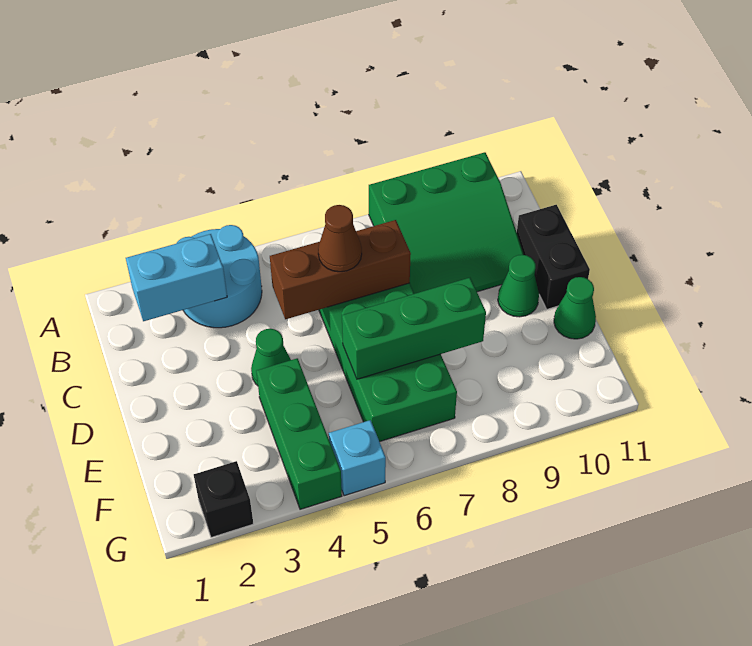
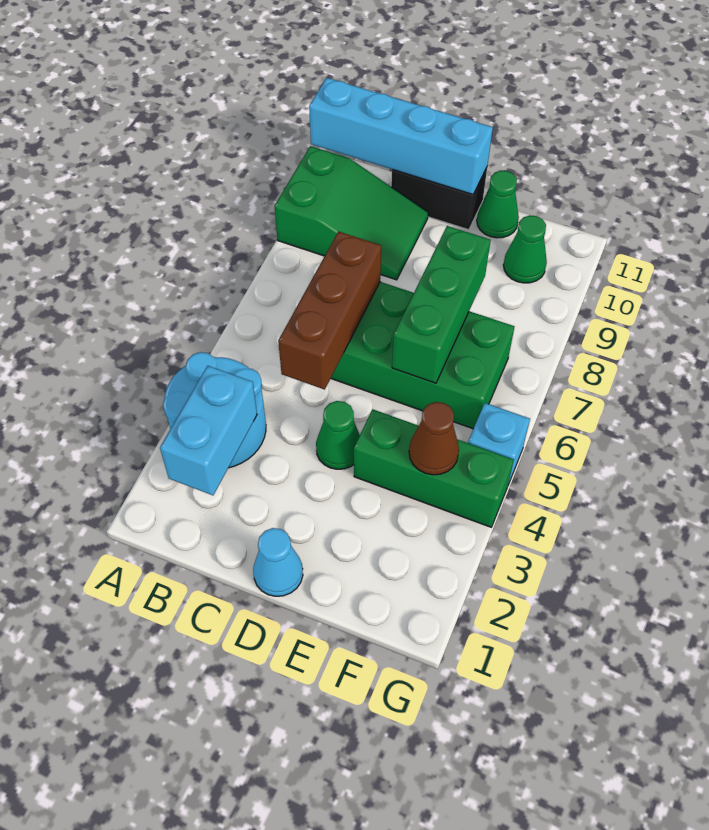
green 3x3 slope [369,152,524,294] -> green 2x3 slope [275,146,428,280]
none -> cyan 1x4 brick [309,78,493,194]
brown 1x1 cone [318,205,362,272] -> brown 1x1 cone moved to [409,402,459,475]
none -> cyan 1x1 cone [253,528,303,596]
green 1x1 cone [498,255,539,317] -> green 1x1 cone moved to [503,215,547,283]
black 1x1 brick [194,461,253,537] -> none

